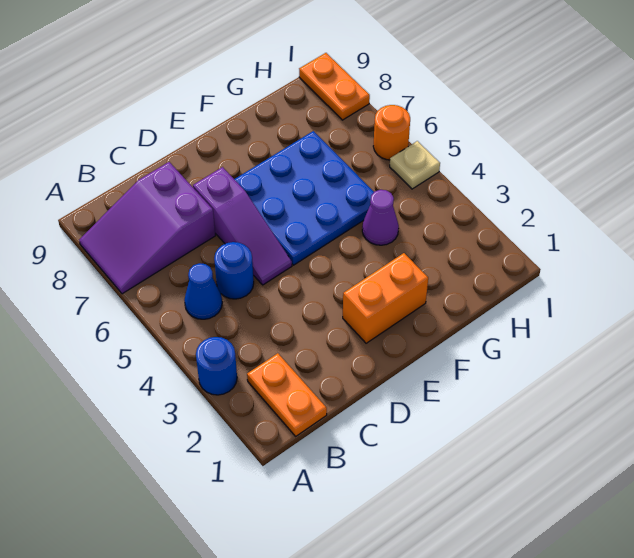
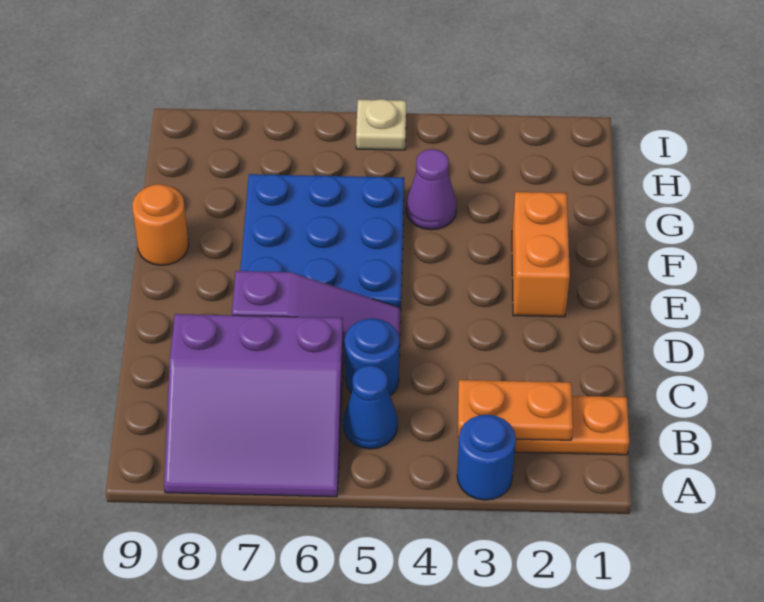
purple 2x3 slope [79,162,215,294] -> purple 3x3 slope [164,314,344,497]
orange 1x1 round brick [373,105,410,160] -> orange 1x1 round brick moved to [132,184,189,265]
orange 1x2 plate [299,53,370,120] -> orange 1x2 plate moved to [458,380,573,440]

